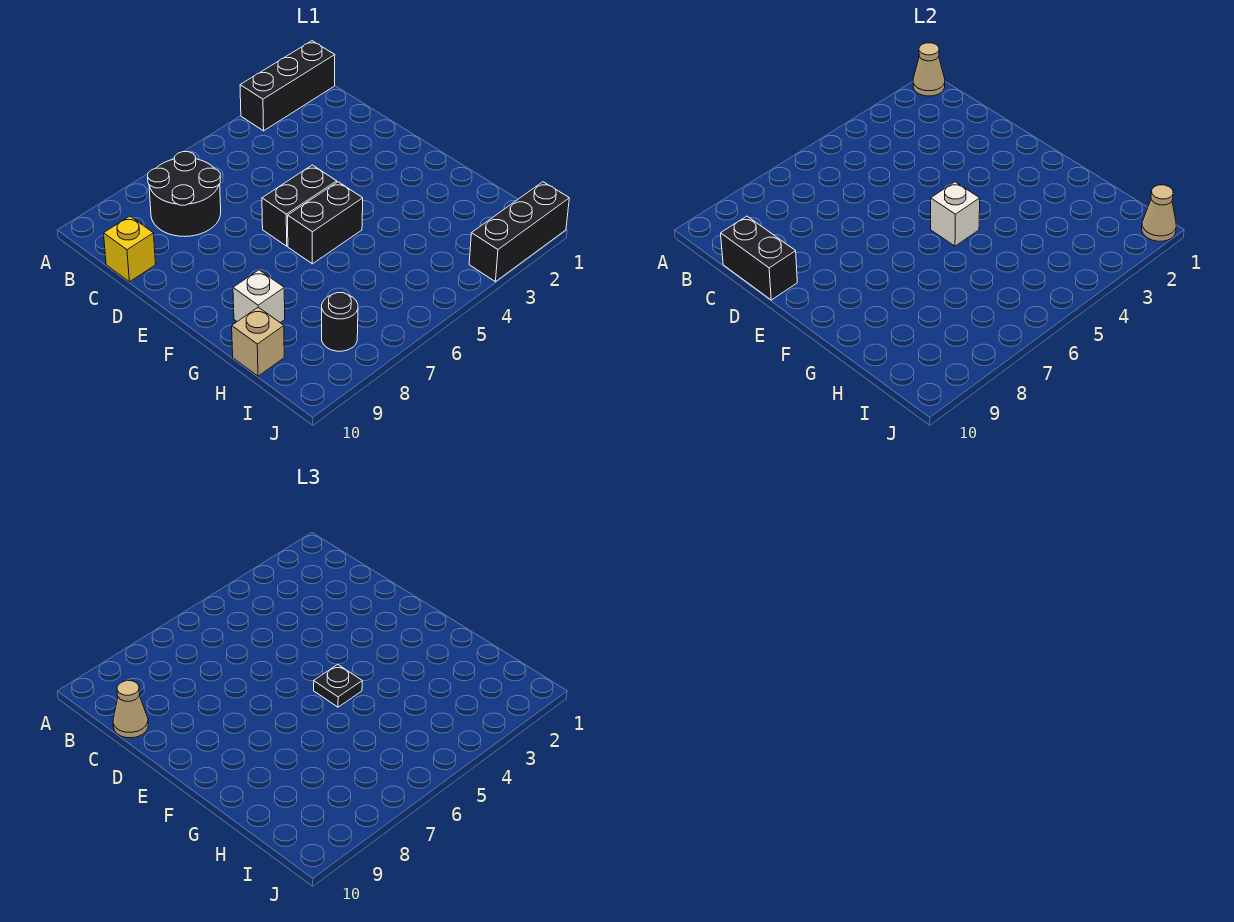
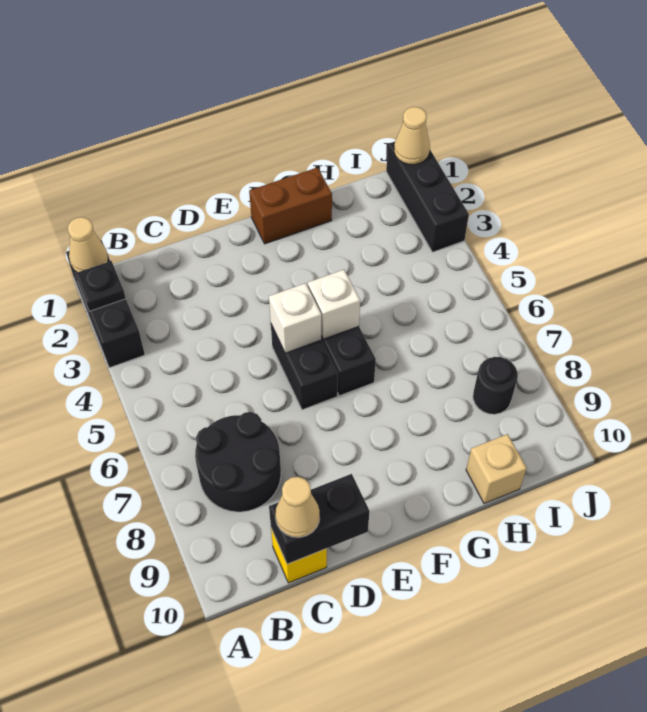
none -> brown 1x2 brick [249,167,332,244]
black 1x1 plate [314,664,362,707] -> black 1x1 plate moved to [75,261,126,311]
white 1x1 brick [233,270,285,323] -> white 1x1 brick moved to [269,283,321,353]

